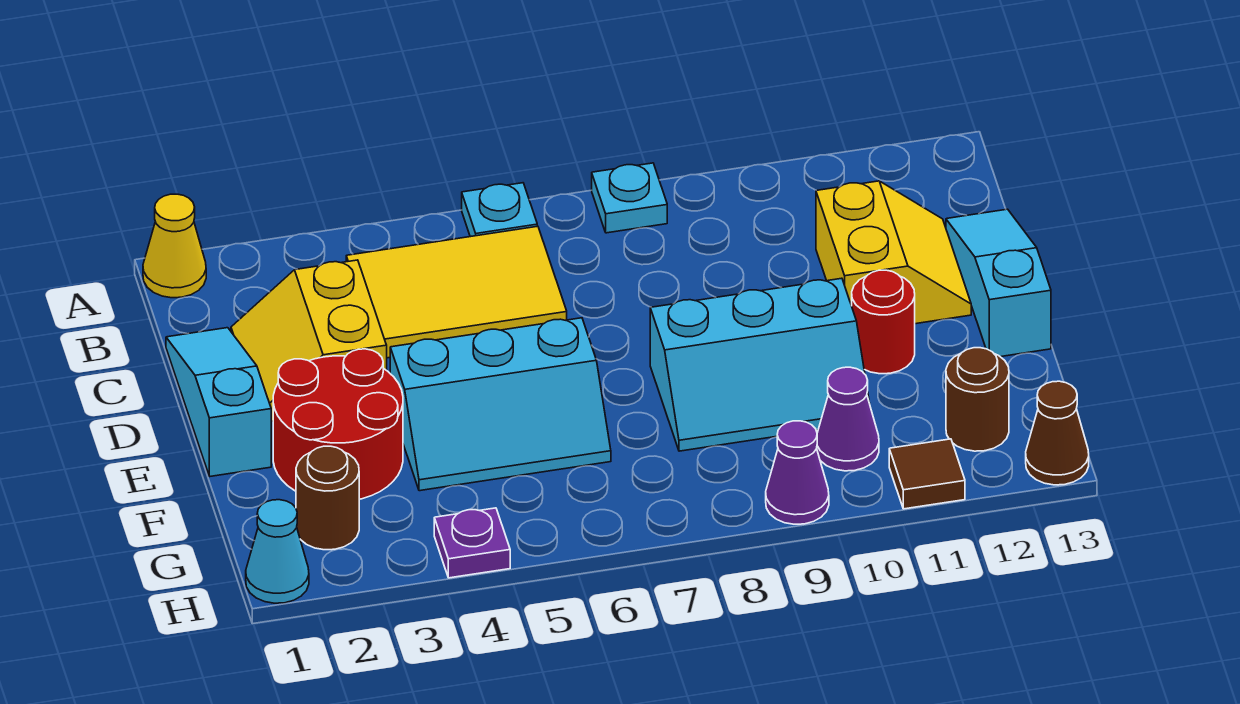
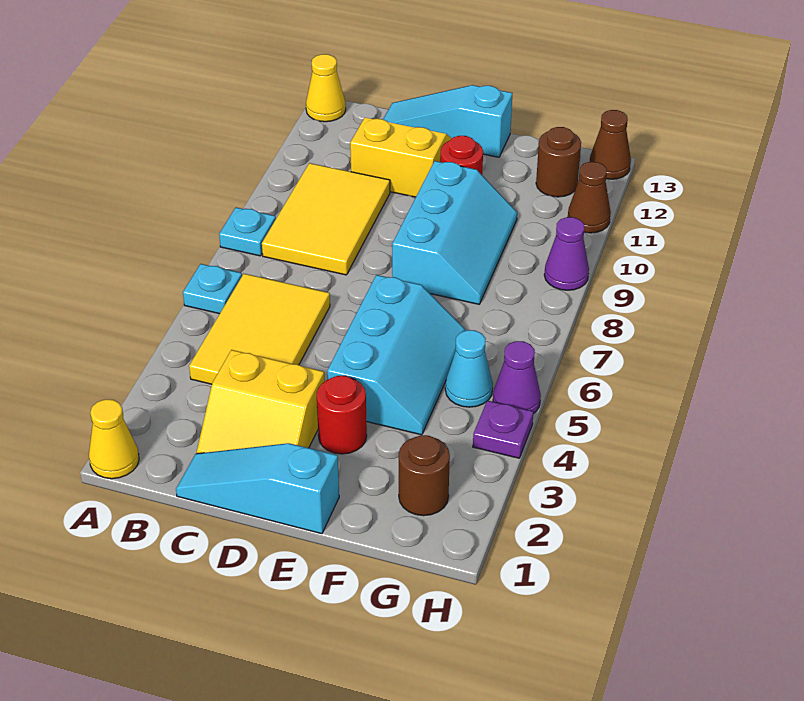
none -> yellow 1x1 cone [306,54,346,122]
none -> yellow 2x3 tile [262,163,390,275]
red 2x2 round brick [273,349,403,499] -> red 1x1 round brick [317,376,367,454]
purple 1x1 cone [817,367,879,471] -> purple 1x1 cone moved to [493,341,541,414]
cyan 1x1 cone [246,500,309,603] -> cyan 1x1 cone moved to [445,330,493,407]
brown 1x1 tile [889,439,965,509] -> brown 1x1 cone [568,162,611,233]

